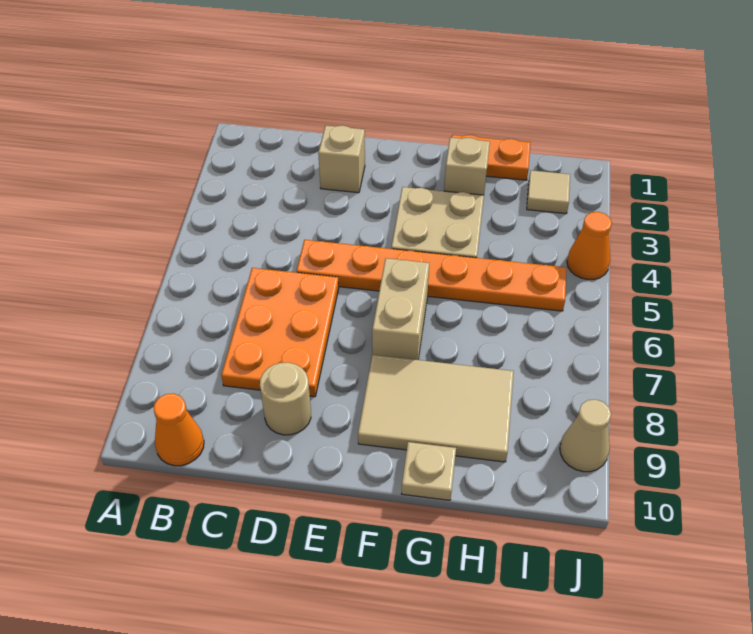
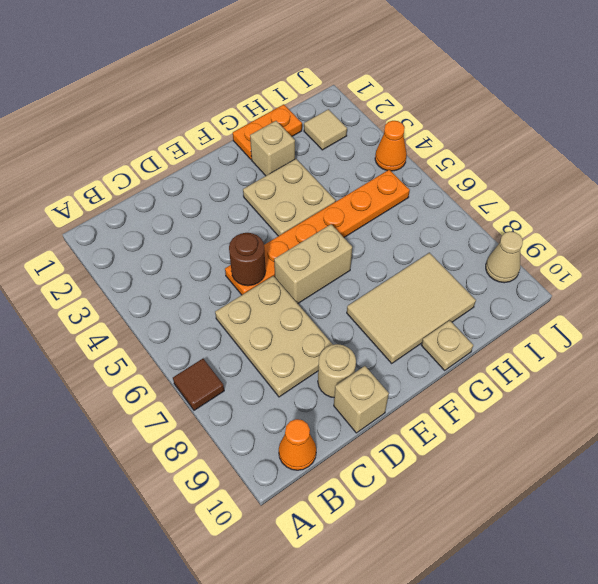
none -> brown 1x1 tile [173,359,224,410]
orange 2x3 plate [221,268,339,397] -> tan 2x3 plate [215,276,333,397]
tan 1x1 brick [318,126,365,193] -> tan 1x1 brick moved to [334,366,389,433]
none -> brown 1x1 round brick [229,233,266,286]
tan 1x2 brick [372,258,429,360] -> tan 1x2 brick turned to [274,224,352,304]

